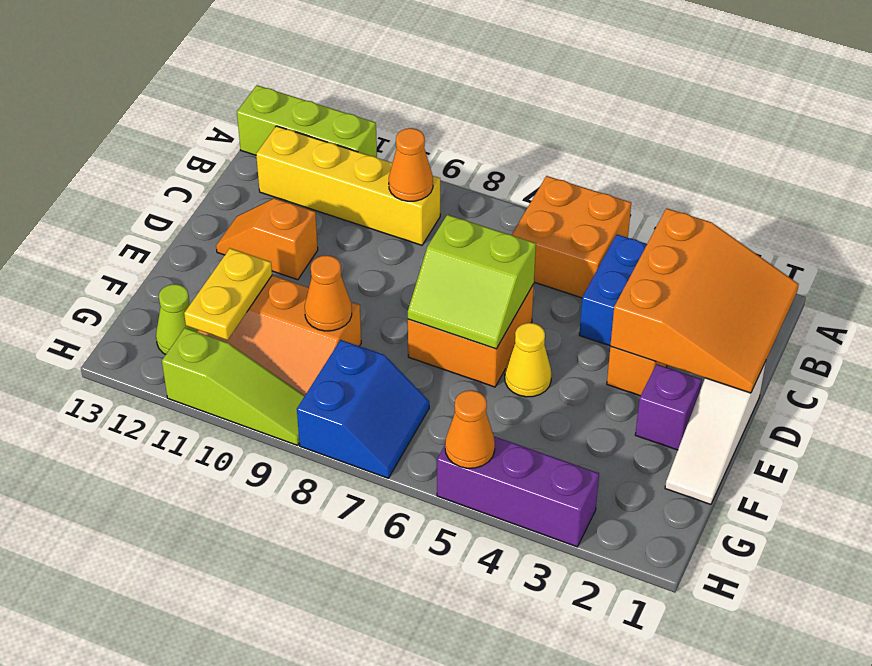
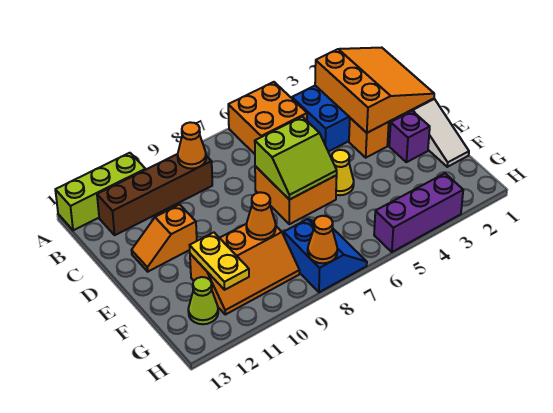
yellow 1x4 brick [256,126,440,245] -> brown 1x4 brick [97,154,212,235]
orange 1x1 cone [445,390,495,468] -> orange 1x1 cone moved to [308,216,337,263]
lime 1x3 slope [162,328,305,445] -> none

